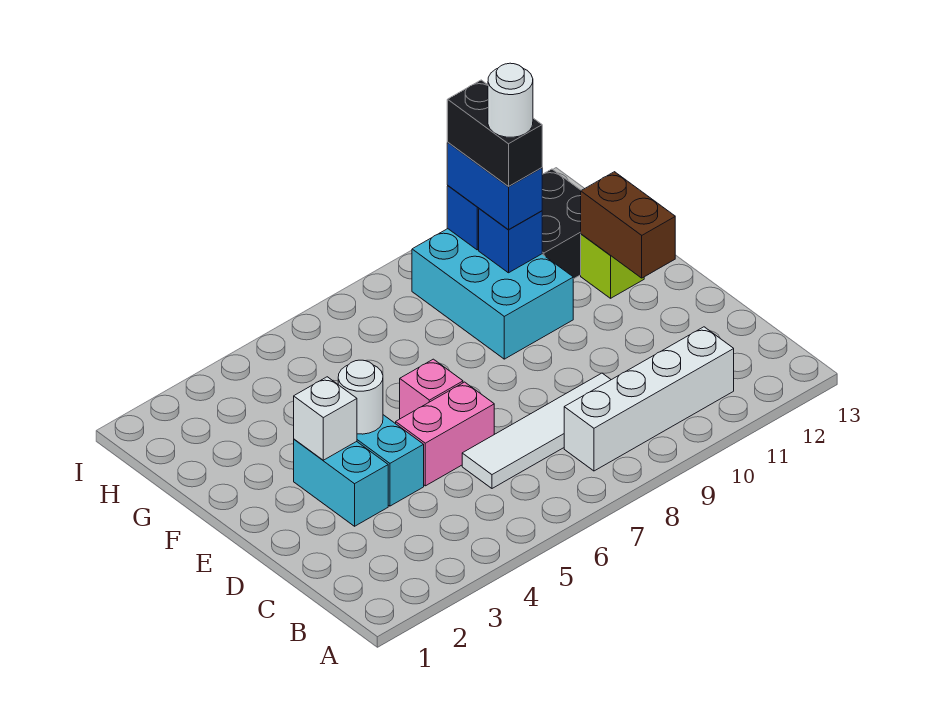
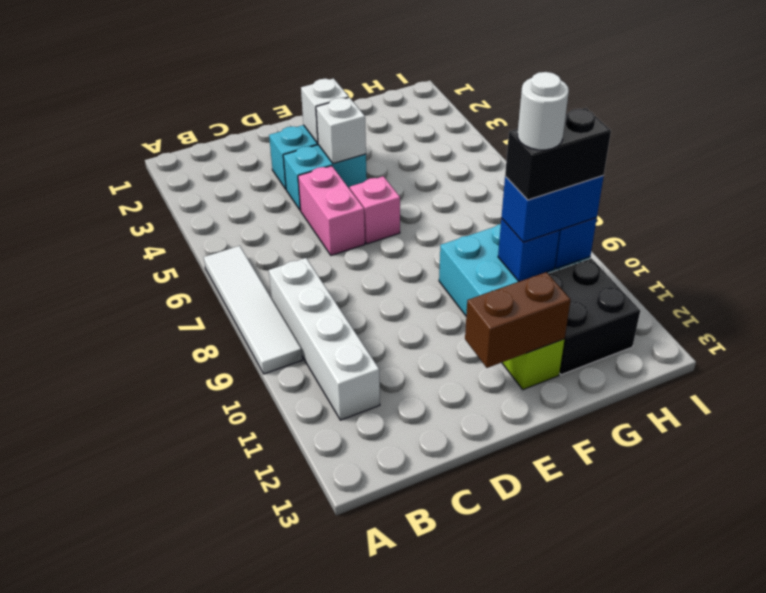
white 1x4 tile [462,373,611,488] -> white 1x4 tile moved to [204,246,302,374]
white 1x1 round brick [338,360,383,434] -> white 1x1 brick [316,97,366,164]

